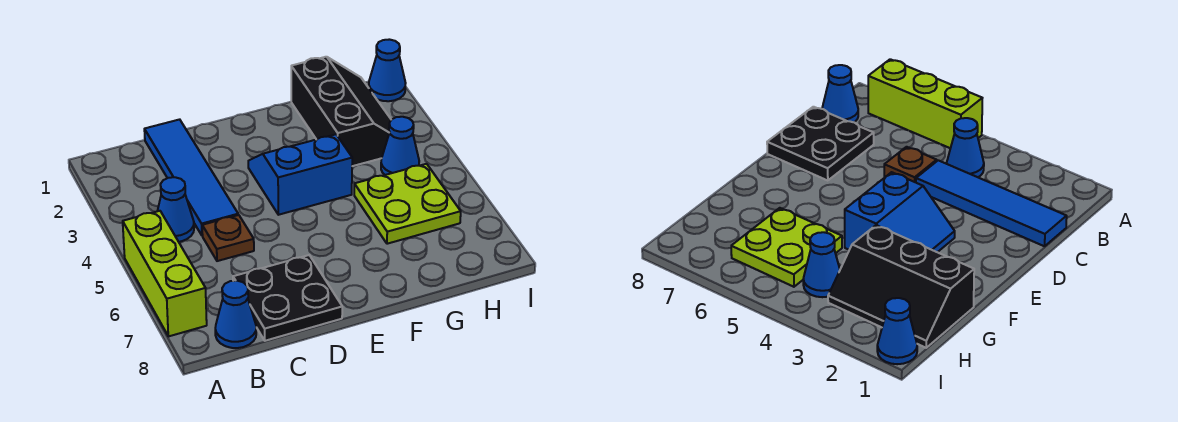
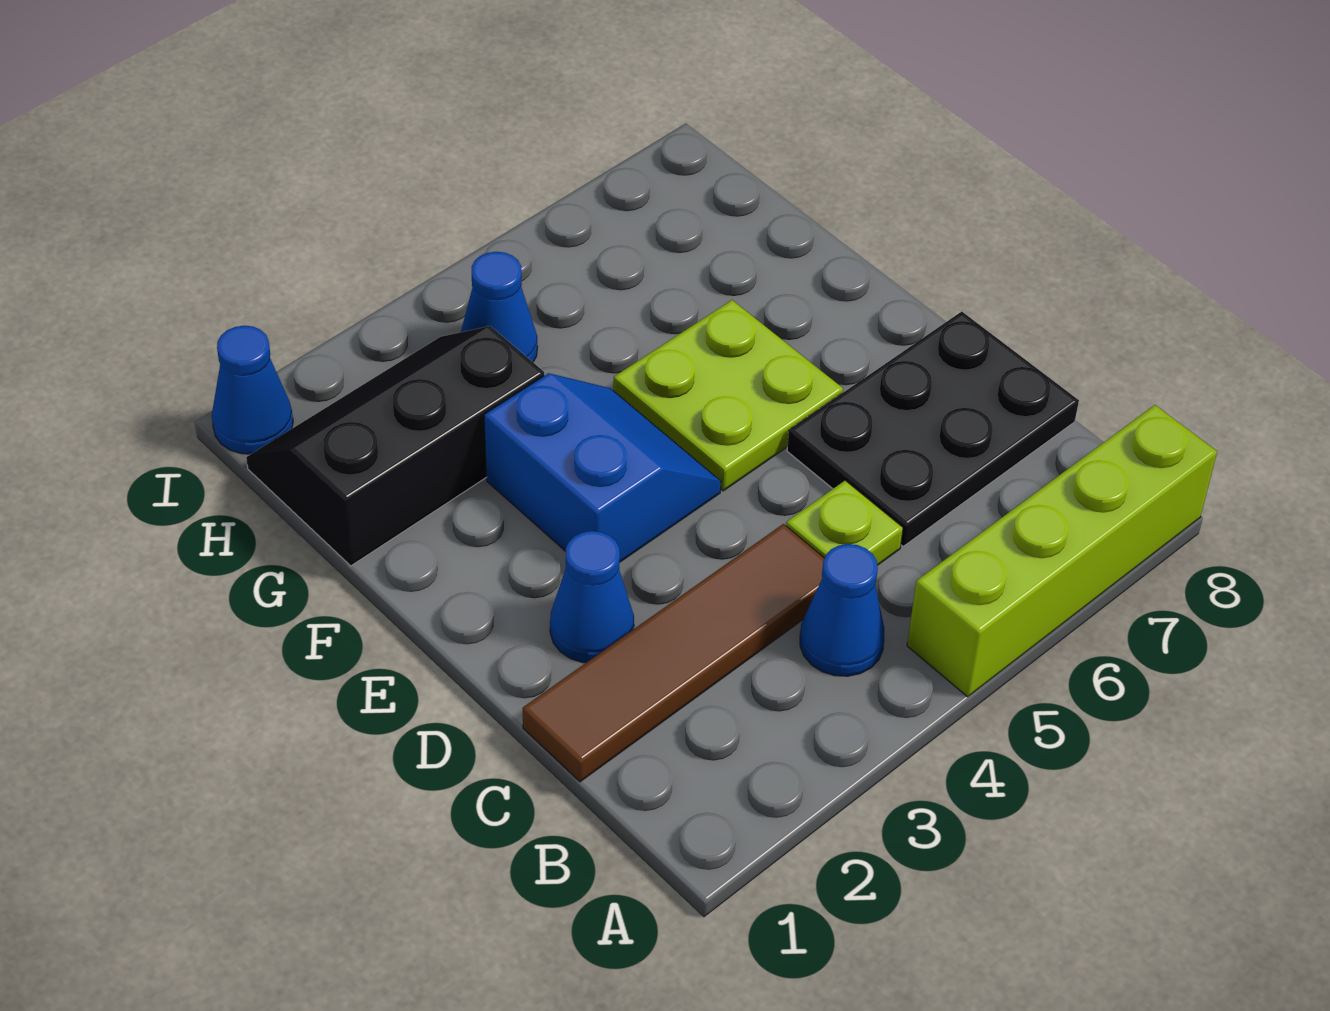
lime 1x3 brick [123,211,207,336] -> lime 1x4 brick [907,405,1217,697]
blue 1x1 cone [215,281,256,348] -> blue 1x1 cone moved to [550,531,634,663]
blue 1x4 tile [144,119,238,236] -> brown 1x4 tile [523,524,824,782]
brown 1x1 plate [202,215,254,261] -> lime 1x1 plate [786,480,903,565]
black 2x2 plate [233,255,342,341] -> black 2x3 plate [787,311,1079,546]
blue 2x2 slope [248,134,352,215] -> blue 2x2 slope turned to [484,373,721,562]
lime 2x2 plate [354,164,461,244] -> lime 2x2 plate moved to [613,300,843,491]

